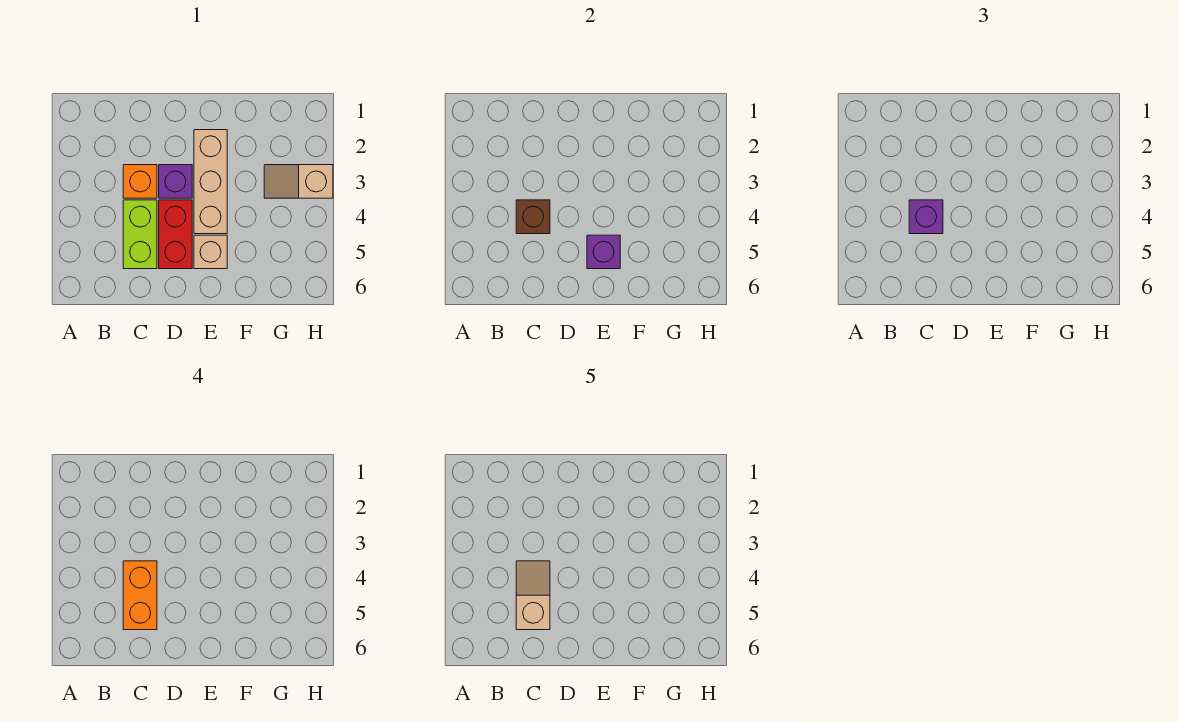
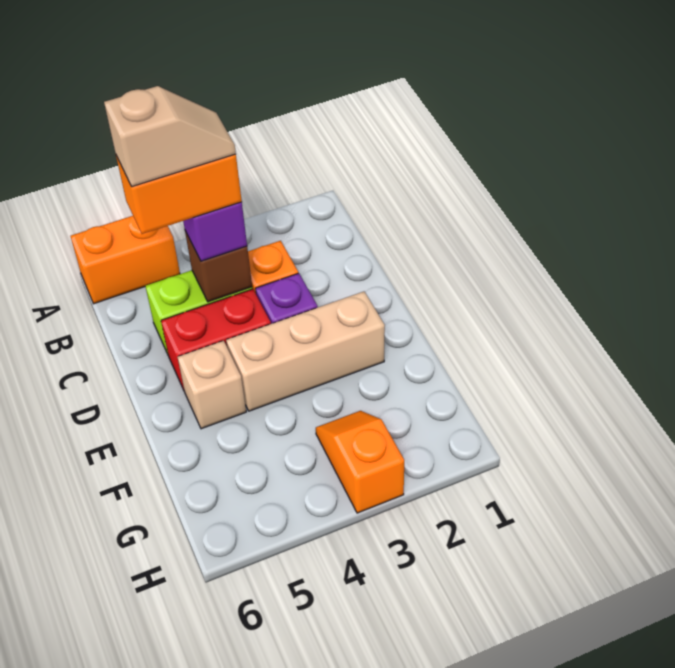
none -> orange 1x2 brick [70,216,180,304]
purple 1x1 brick [587,235,620,269] -> none
tan 1x2 slope [264,165,333,198] -> orange 1x2 slope [316,411,404,513]

